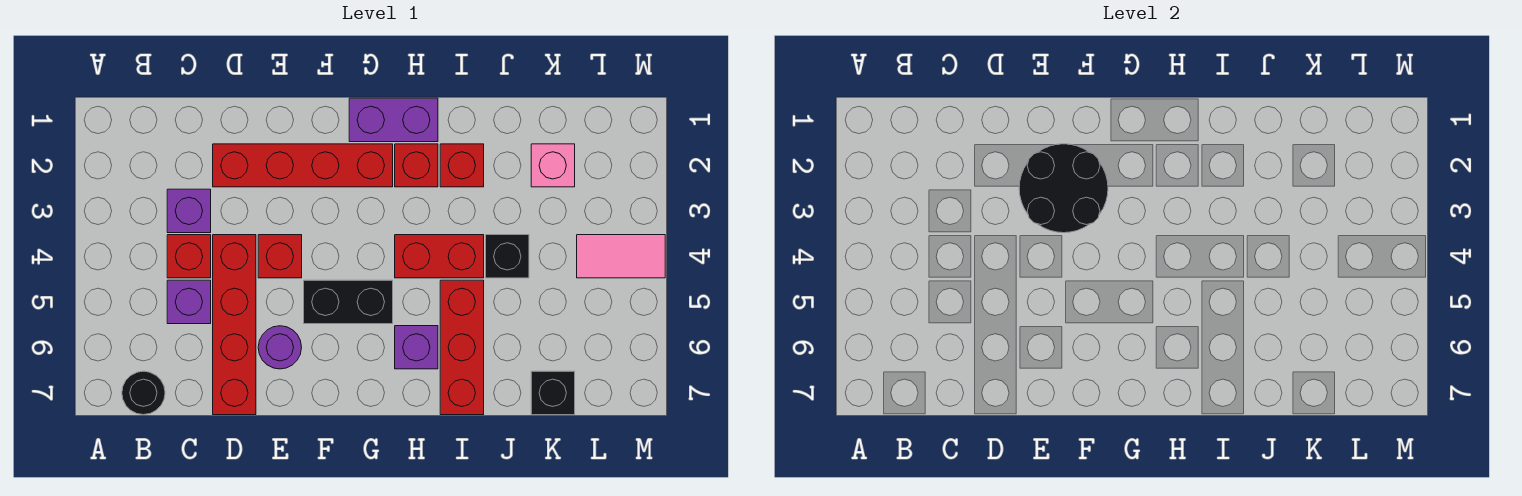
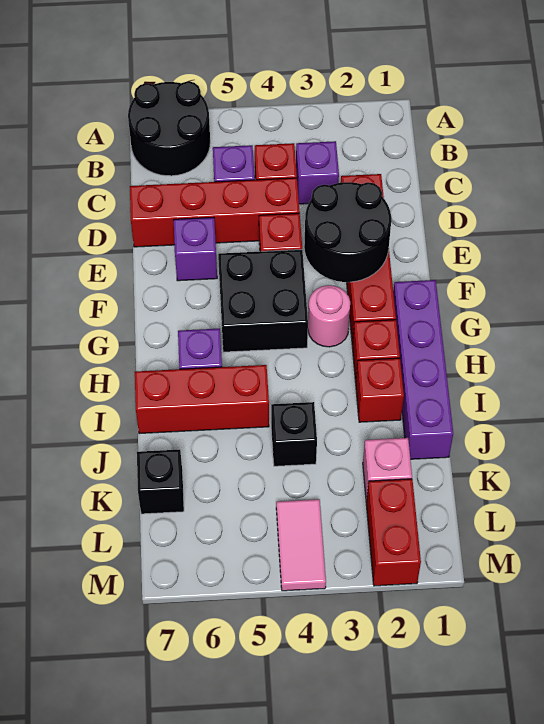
black 1x1 round brick [122,371,165,415] -> black 2x2 round brick [128,81,210,176]
purple 1x1 round brick [258,326,302,369] -> purple 1x1 brick [174,217,217,281]
black 1x2 brick [304,280,393,324] -> black 2x2 brick [218,250,308,352]
purple 1x2 brick [349,98,438,142] -> purple 1x4 brick [393,280,453,459]
none -> pink 1x1 round brick [308,285,350,347]
red 1x2 brick [395,235,484,278] -> red 1x2 brick moved to [366,479,421,586]

